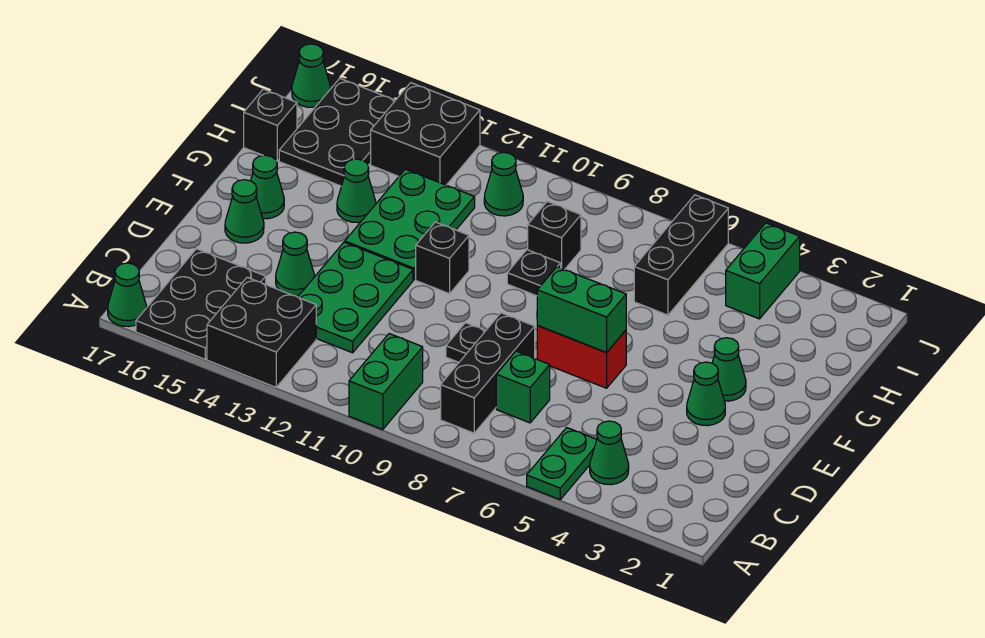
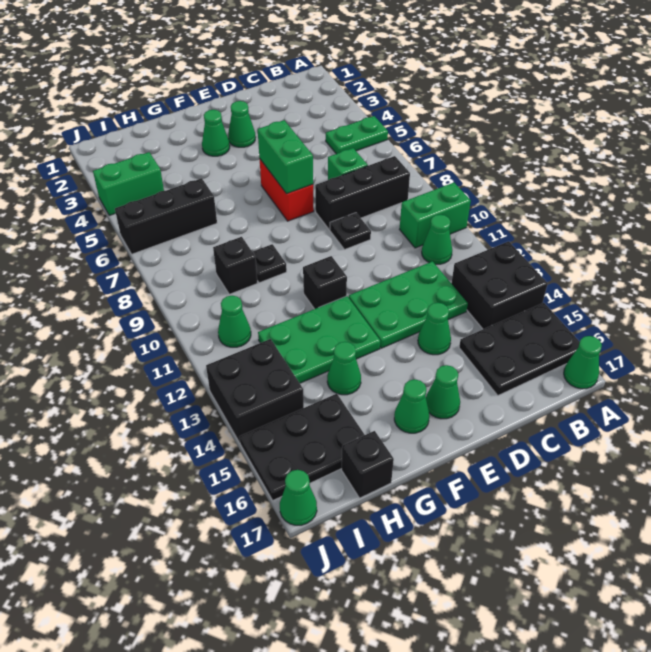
green 1x1 cone [590,421,629,485] -> green 1x1 cone moved to [422,215,452,264]

